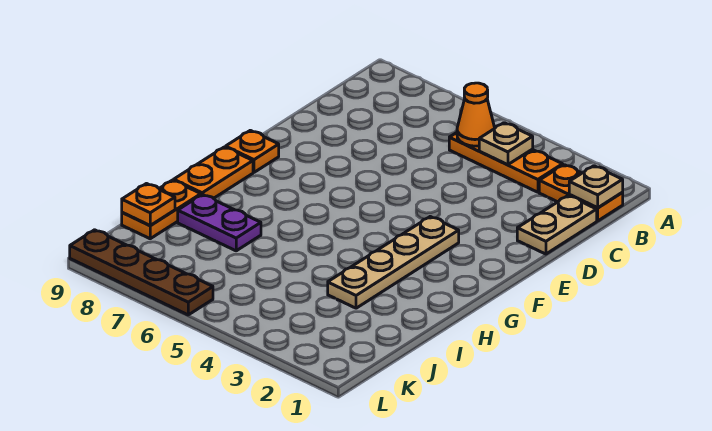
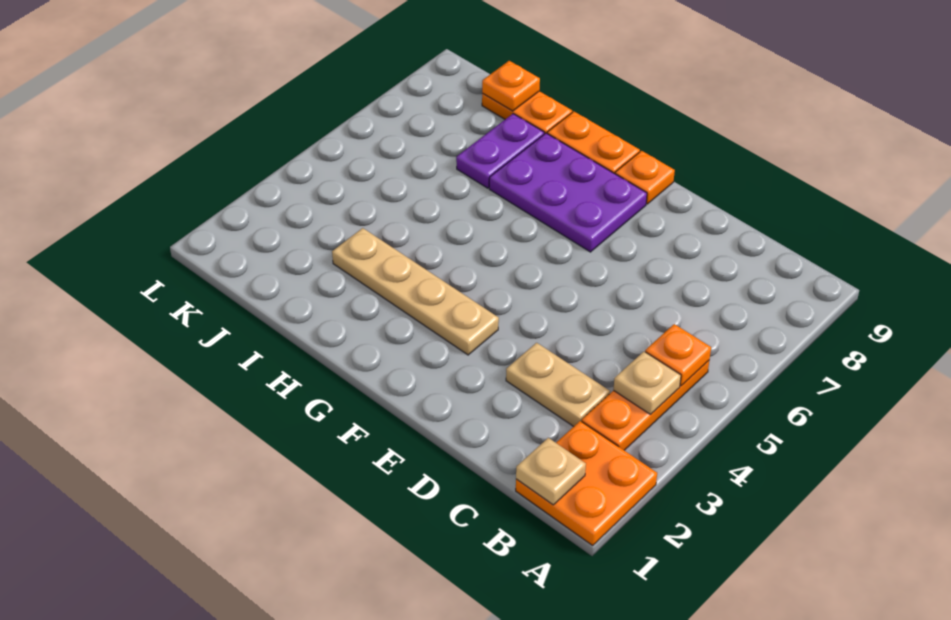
orange 1x2 plate [539,165,623,221] -> orange 2x2 plate [516,421,657,545]
orange 1x1 cone [457,83,495,146] -> orange 1x1 plate [645,324,711,386]
tan 1x2 plate [517,196,597,254] -> tan 1x2 plate moved to [506,343,610,427]
none -> purple 2x3 plate [489,133,647,252]
brown 1x4 plate [70,230,213,315] -> none

